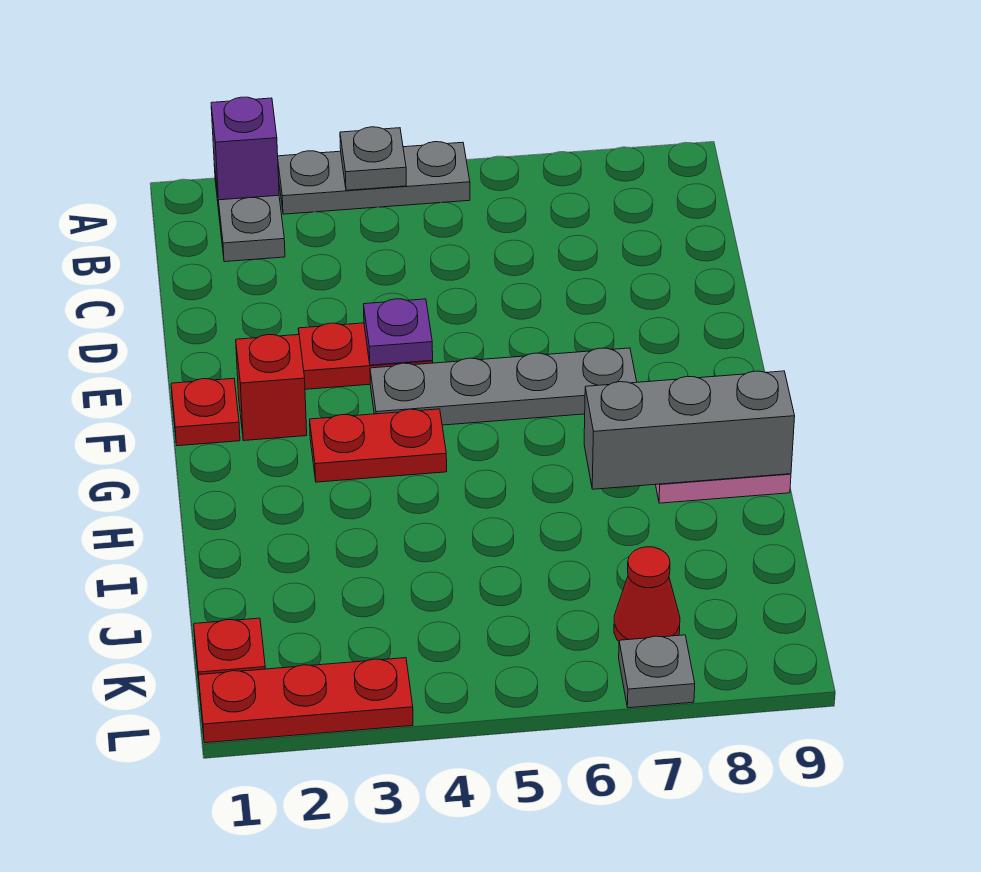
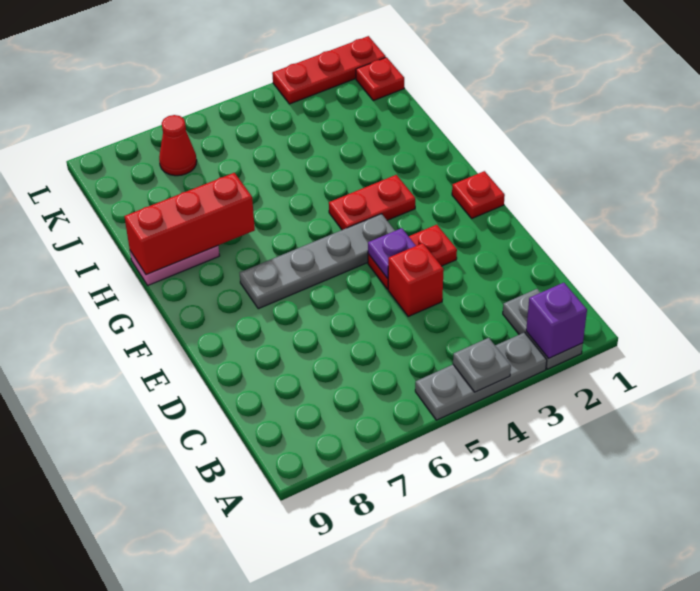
red 1x1 brick [236,335,307,441] -> red 1x1 brick moved to [388,243,444,316]
grey 1x3 brick [584,371,795,489] -> red 1x3 brick [124,173,255,275]
grey 1x1 plate [619,635,695,708] -> none

